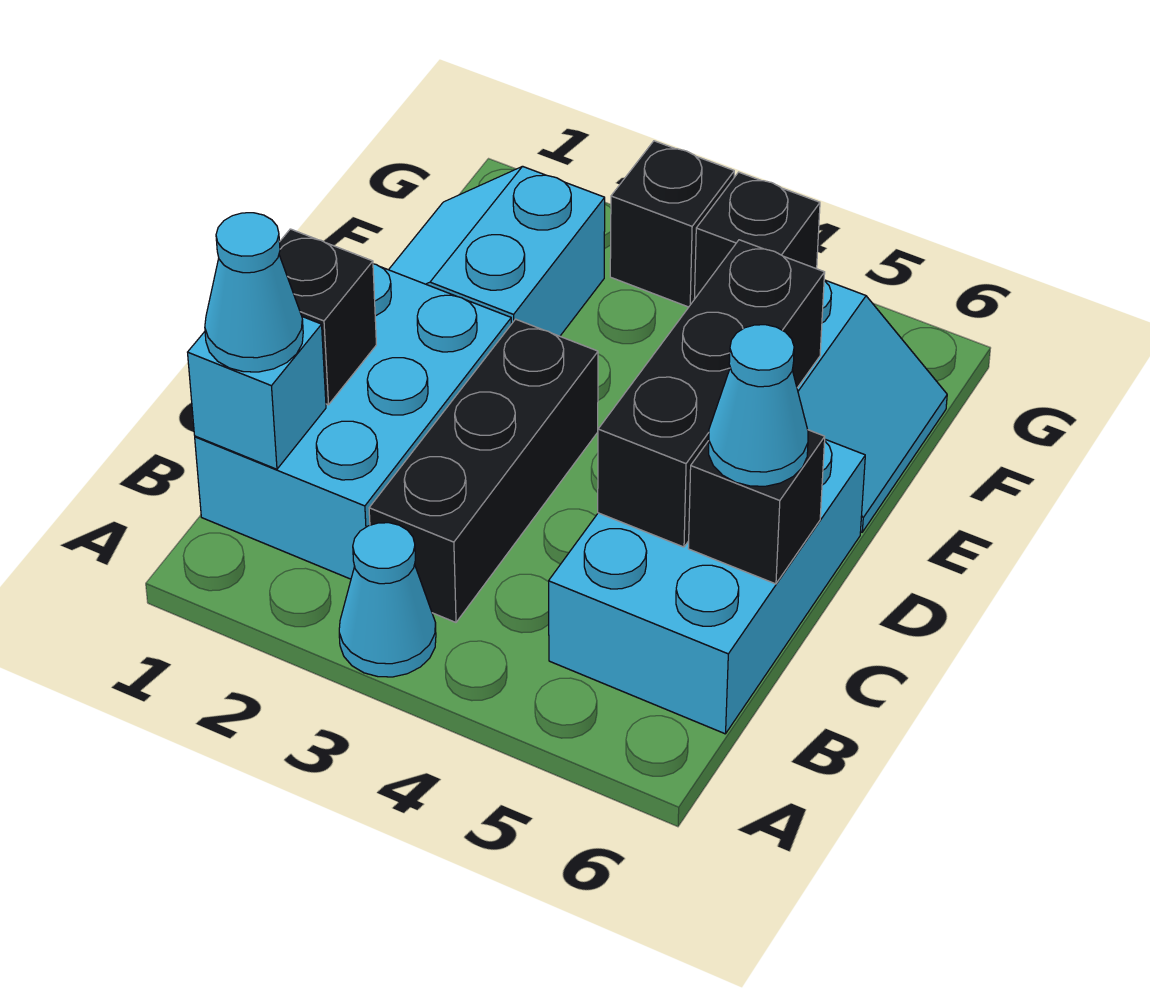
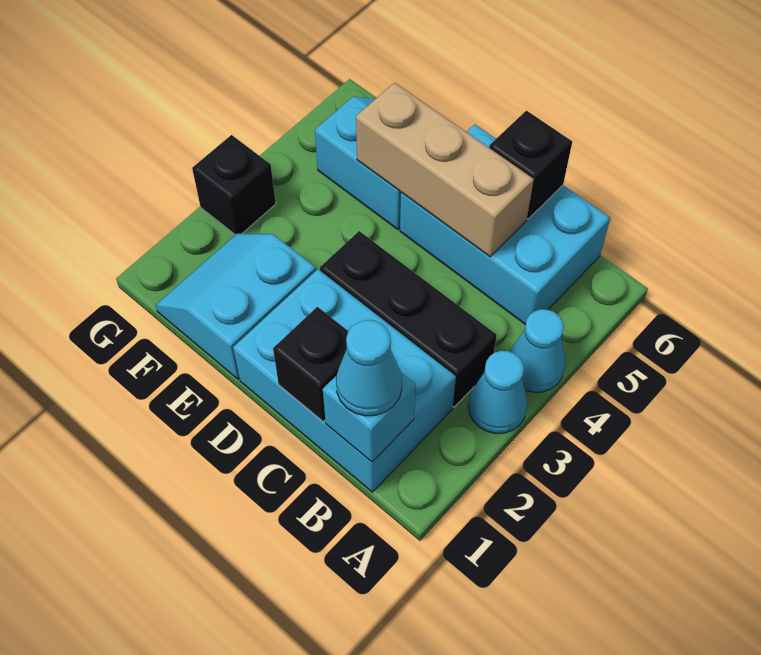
black 1x3 brick [598,240,825,547] -> tan 1x3 brick [356,83,534,257]
cyan 1x1 cone [709,325,808,486] -> cyan 1x1 cone moved to [510,309,565,392]
cyan 2x2 slope [389,166,605,336] -> cyan 2x2 slope turned to [156,233,316,379]
black 1x1 brick [694,172,820,299] -> none

